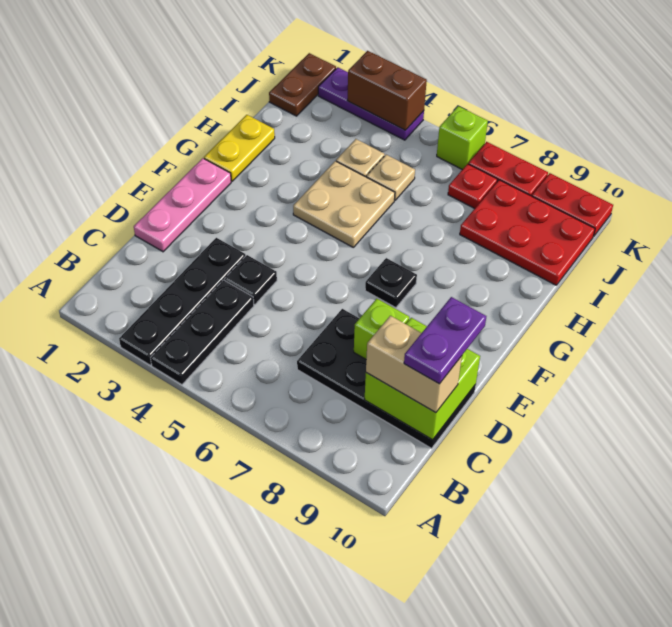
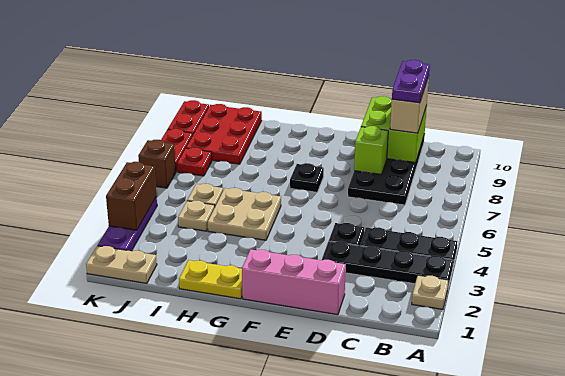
none -> tan 1x1 plate [412,275,449,309]
purple 1x2 plate [404,297,486,384] -> purple 1x2 plate turned to [392,60,430,103]
pink 1x3 plate [134,158,231,252] -> pink 1x3 brick [242,249,346,315]
brown 1x2 plate [269,53,336,116] -> tan 1x2 plate [86,246,157,283]
lime 1x1 brick [437,106,488,170] -> brown 1x1 brick [138,140,176,188]

